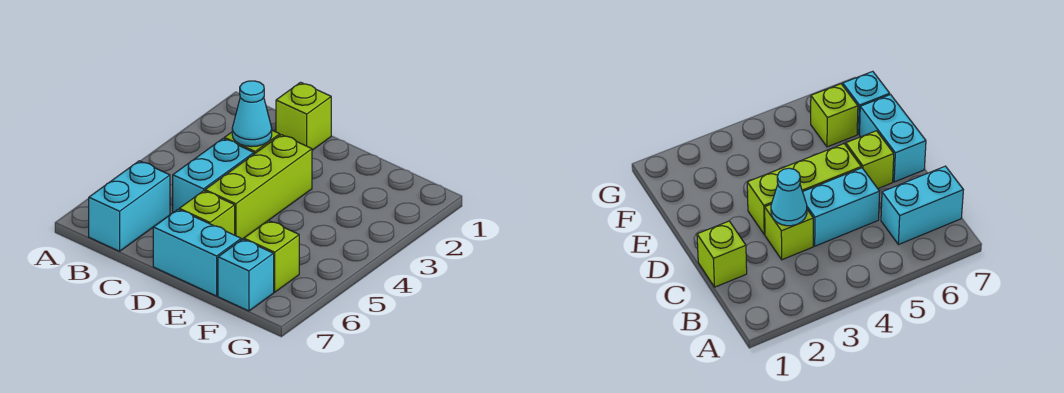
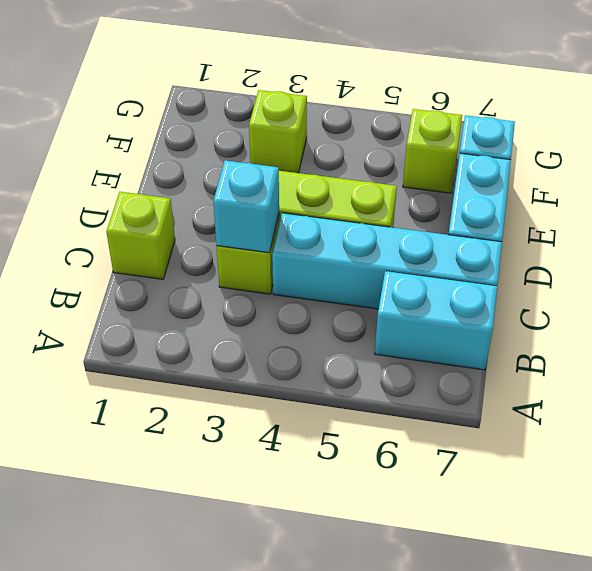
cyan 1x1 cone [232,81,272,147] -> cyan 1x1 brick [213,160,279,253]
cyan 1x2 brick [173,138,254,213] -> cyan 1x4 brick [272,213,502,309]
lime 1x1 brick [179,191,235,235] -> lime 1x1 brick moved to [249,90,307,173]

